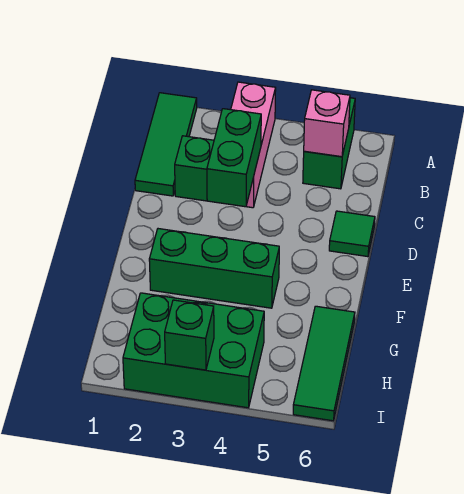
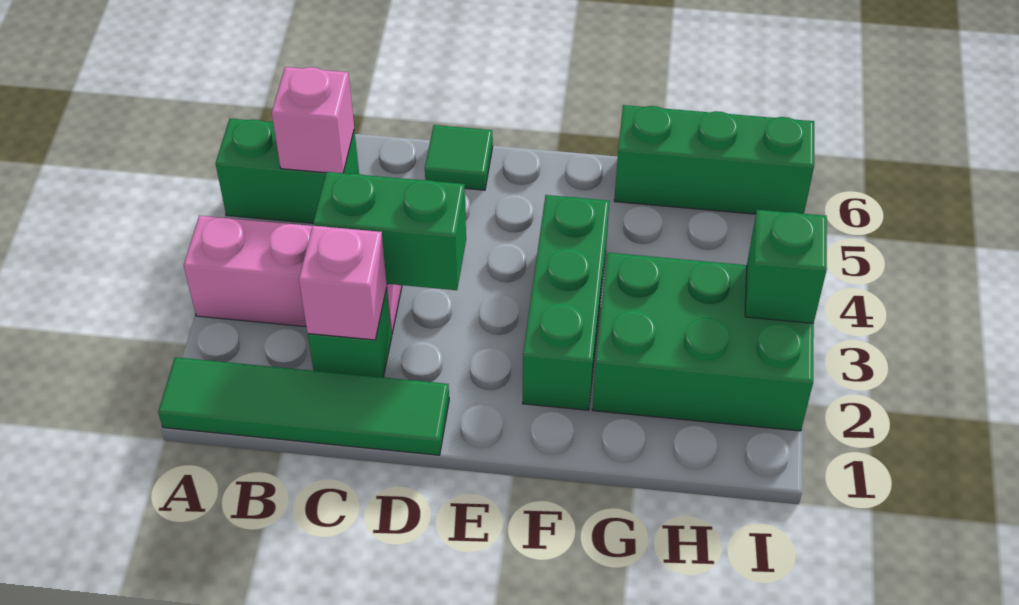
green 1x3 tile [135,93,197,196] -> green 1x4 tile [158,357,449,455]
none -> pink 1x1 brick [299,226,387,340]
green 1x3 tile [293,306,355,421] -> green 1x3 brick [614,105,814,214]
green 2x3 brick [123,293,264,408] -> green 2x3 brick turned to [592,253,814,431]

